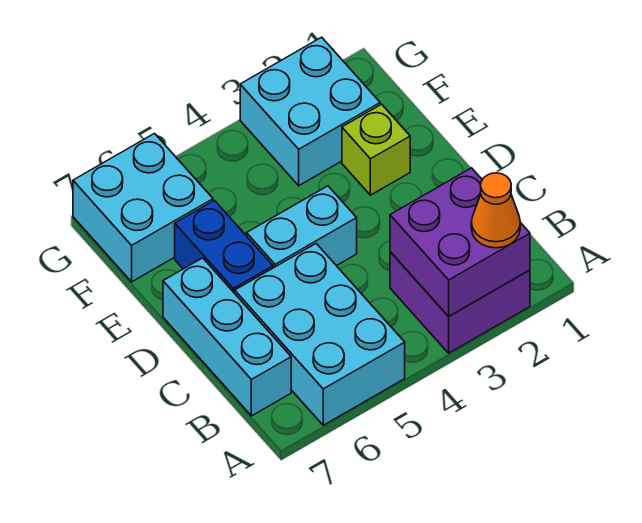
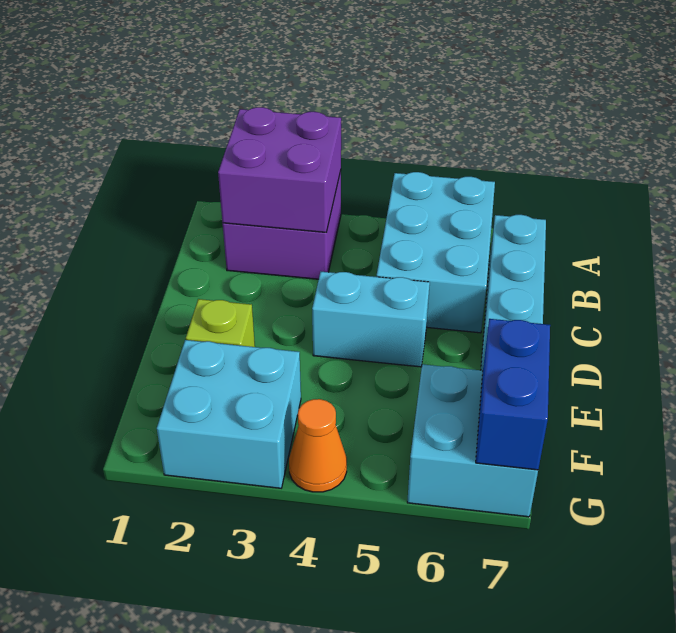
orange 1x1 cone [471,173,520,248] -> orange 1x1 cone moved to [289,399,347,492]
blue 1x2 brick [175,201,273,293] -> blue 1x2 brick moved to [476,319,550,470]

